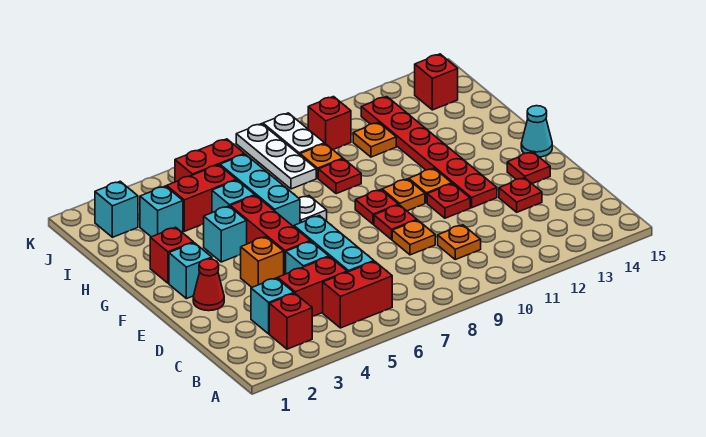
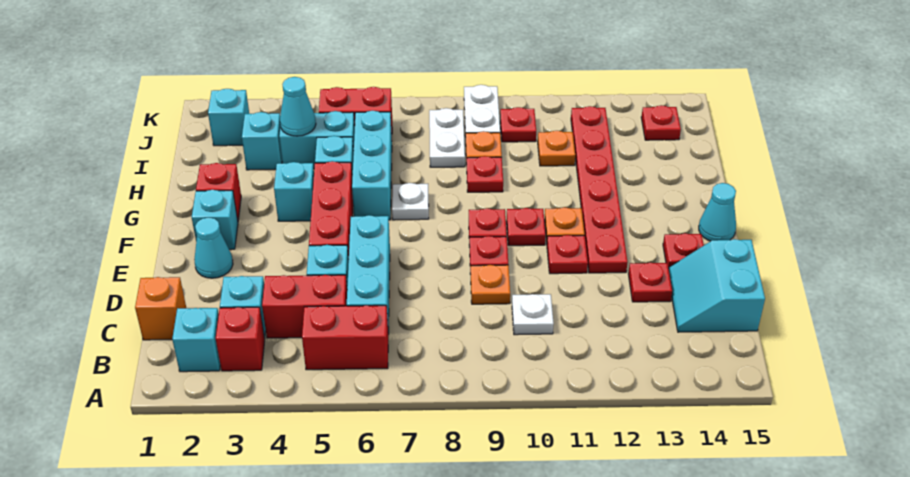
none -> cyan 1x1 brick [172,308,220,372]
orange 1x1 plate [438,225,481,259] -> white 1x1 plate [512,294,554,335]
none -> cyan 2x2 slope [668,239,765,332]
red 1x1 cone [193,259,224,311] -> cyan 1x1 cone [194,217,233,278]
orange 1x1 brick [241,237,284,287] -> orange 1x1 brick moved to [135,277,186,340]
orange 1x1 plate [382,179,425,211] -> red 1x1 plate [507,208,546,246]
red 1x2 brick [167,165,236,231] -> cyan 1x2 brick [279,111,355,168]
none -> cyan 1x1 cone [280,77,316,136]
white 1x3 plate [236,124,316,189] -> white 1x2 plate [429,108,465,167]
red 1x1 brick [308,97,351,150] -> red 1x1 plate [500,107,536,142]
red 1x1 brick [415,54,458,110] -> red 1x1 plate [641,105,681,140]

